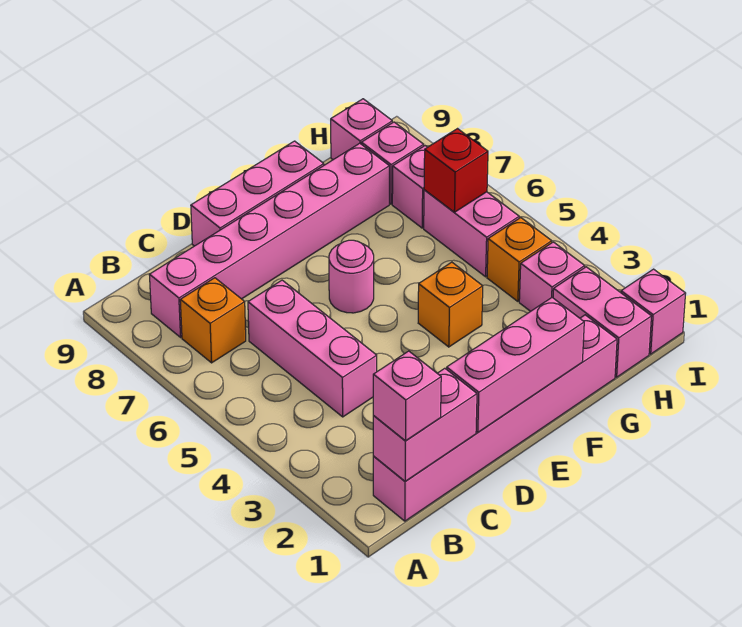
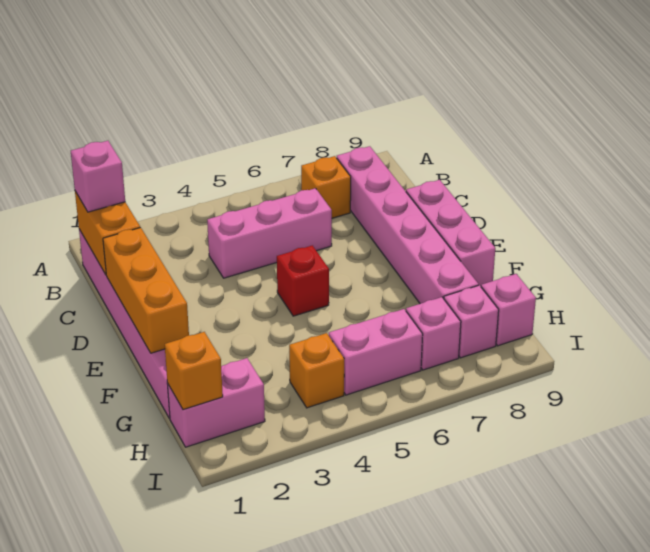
pink 1x2 brick [373,368,477,481] -> orange 1x2 brick [75,191,140,275]
pink 1x3 brick [447,298,584,432] -> orange 1x3 brick [103,227,189,353]
pink 1x1 round brick [329,240,374,313] -> none
orange 1x1 brick [418,262,483,347] -> orange 1x1 brick moved to [165,332,223,410]
pink 1x1 brick [519,242,585,311] -> none
red 1x1 brick [424,129,488,212] -> red 1x1 brick moved to [277,245,329,316]
pink 1x1 brick [621,269,686,354] -> none

